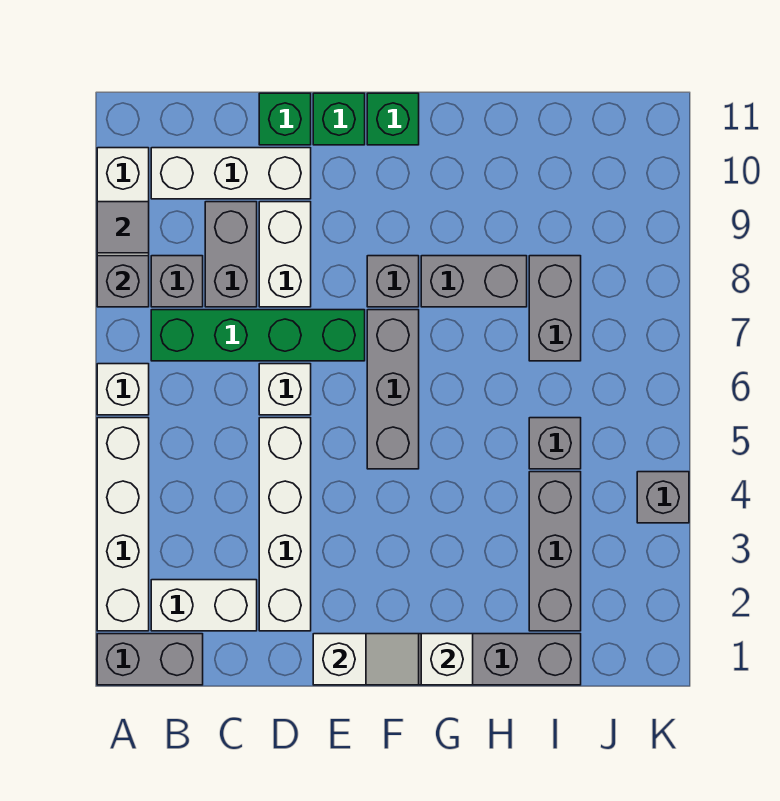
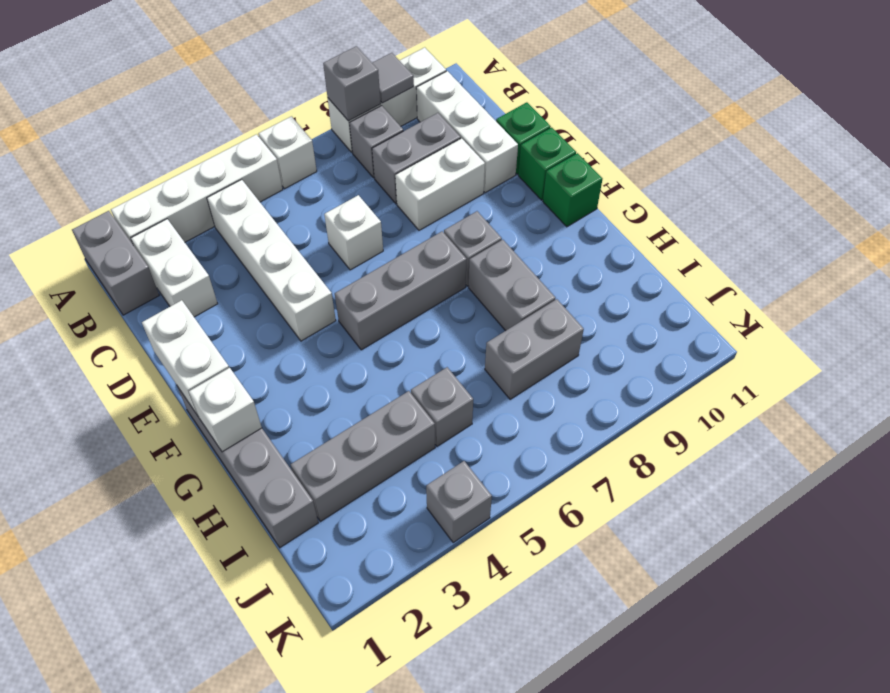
green 1x4 brick [151,310,365,361] -> none
white 1x4 brick [259,418,311,631] -> white 1x4 brick turned to [207,179,336,341]
white 1x2 slope [313,634,419,685] -> white 1x2 brick [142,300,229,416]

